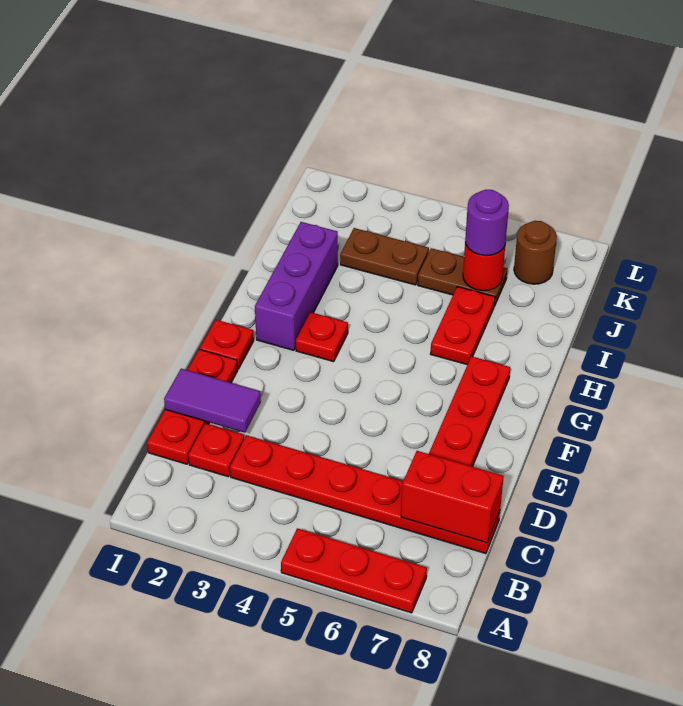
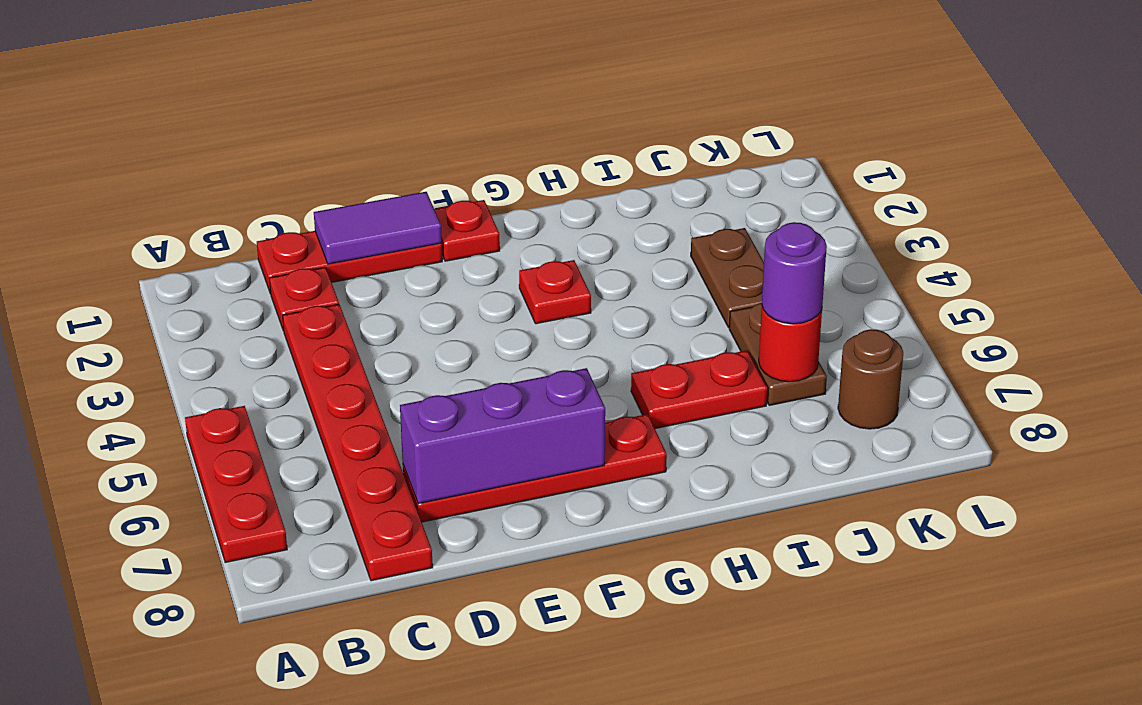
red 1x2 brick [401,451,504,543] -> none
purple 1x2 tile [164,369,261,433] -> purple 1x2 tile turned to [314,192,442,264]
purple 1x3 brick [255,222,338,350] -> purple 1x3 brick moved to [400,368,605,504]

